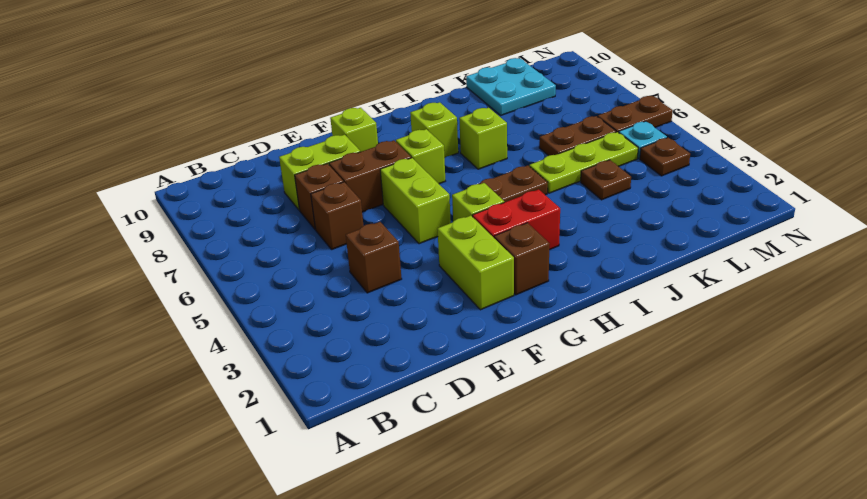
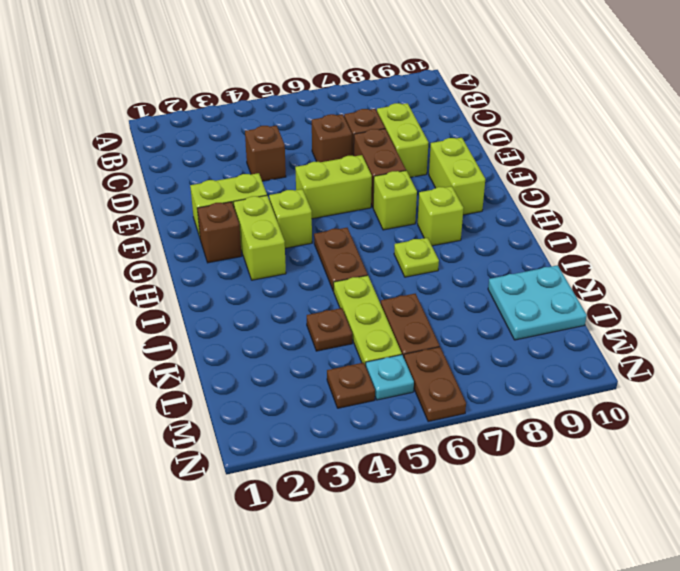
lime 1x1 brick [330,108,378,152] -> lime 1x2 brick [429,138,485,215]
red 1x2 brick [473,189,560,250] -> lime 1x2 brick [234,195,286,280]
lime 1x1 brick [459,108,507,169] -> lime 1x1 plate [394,238,439,277]

